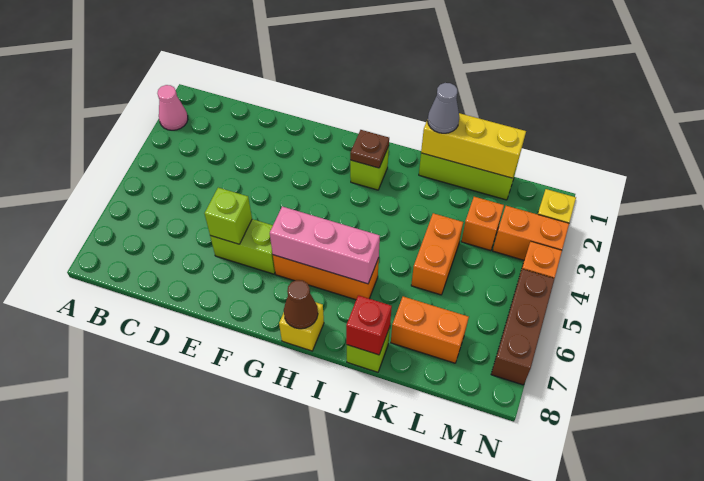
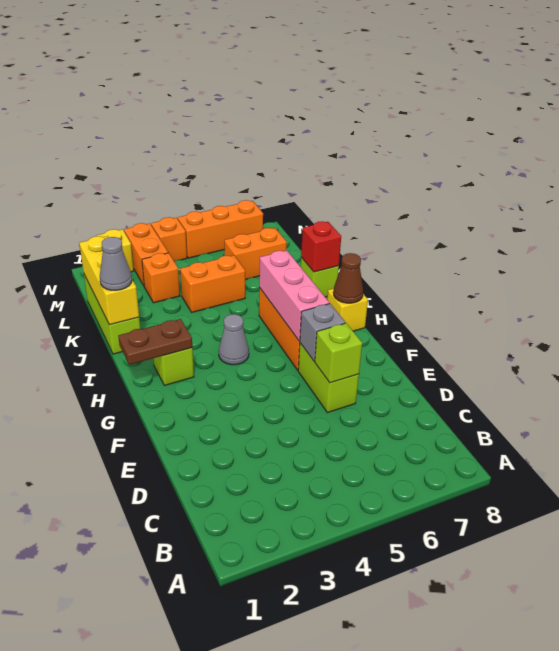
pink 1x1 cone [157,85,188,130] -> none
none -> grey 1x1 brick [300,304,345,361]
brown 1x1 plate [350,130,389,168] -> brown 1x2 plate [118,319,192,365]
none -> grey 1x1 cone [219,314,249,365]
orange 1x2 brick [391,297,469,363] -> orange 1x2 brick turned to [224,228,287,280]
brown 1x3 brick [491,269,554,385] -> orange 1x3 brick [178,200,263,258]

